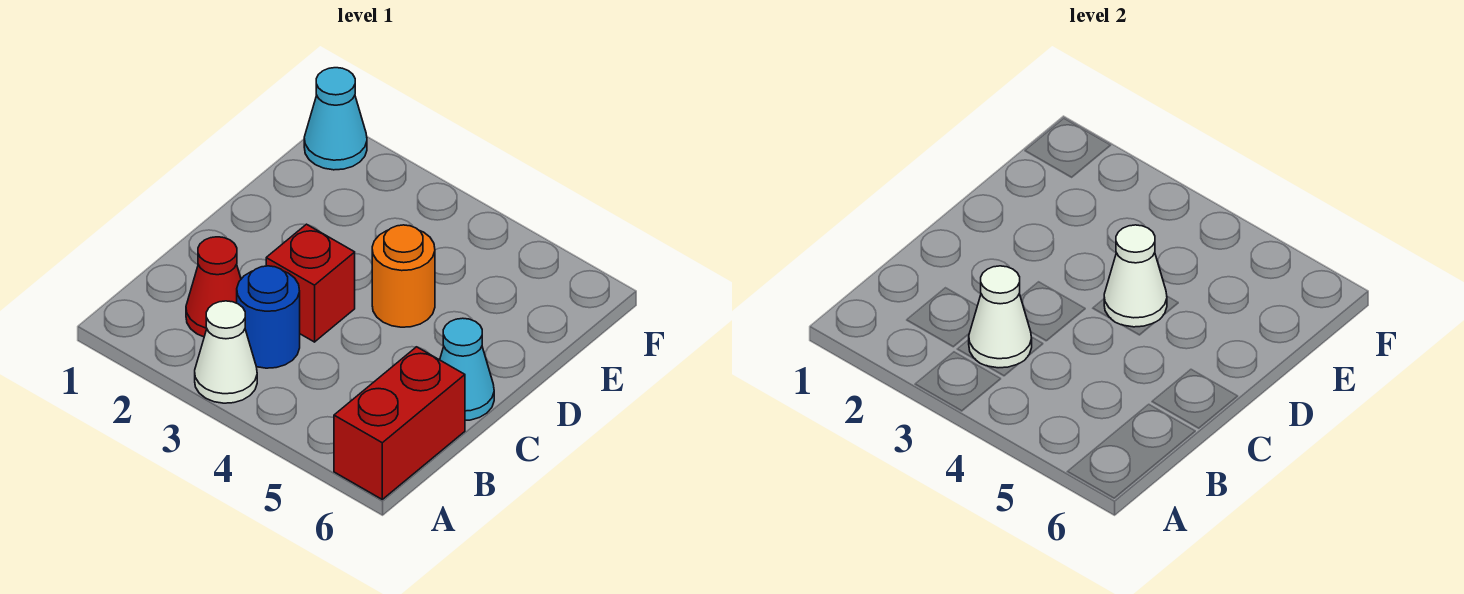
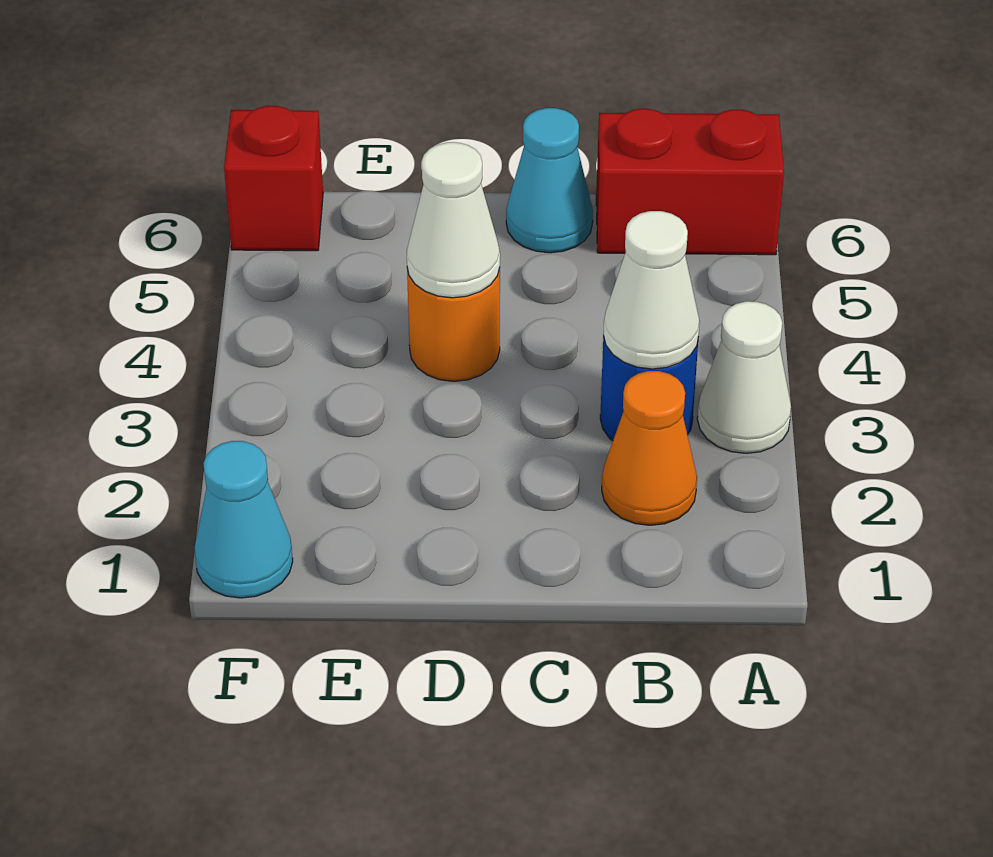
red 1x1 cone [186,237,241,337] -> orange 1x1 cone [602,371,697,525]
red 1x1 brick [266,224,355,342] -> red 1x1 brick moved to [224,106,323,251]

